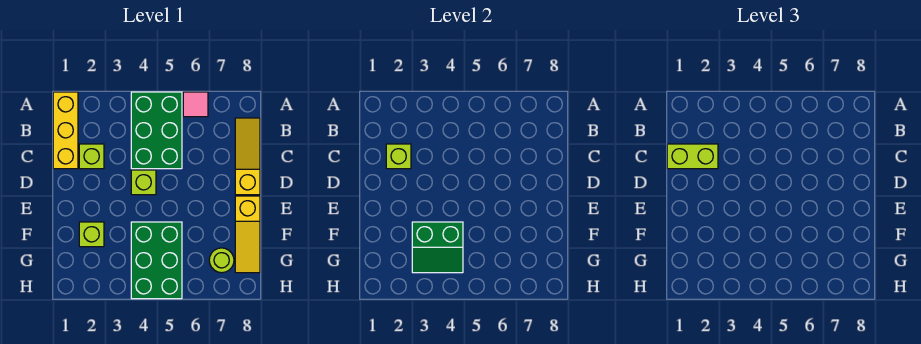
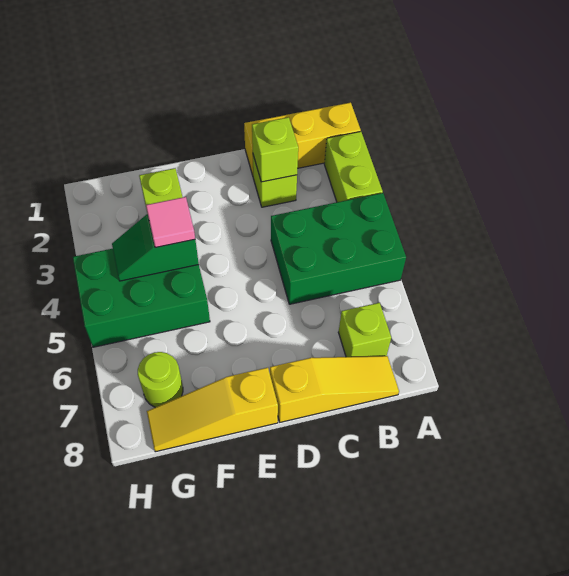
pink 1x1 tile [183,92,208,117] -> pink 1x1 tile moved to [146,197,195,248]
lime 1x2 brick [667,144,718,169] -> lime 1x2 brick moved to [324,132,383,202]
lime 1x1 brick [131,170,156,195] -> lime 1x1 brick moved to [338,303,391,357]
green 2x2 slope [412,222,463,273] -> green 1x2 slope [112,214,199,281]

